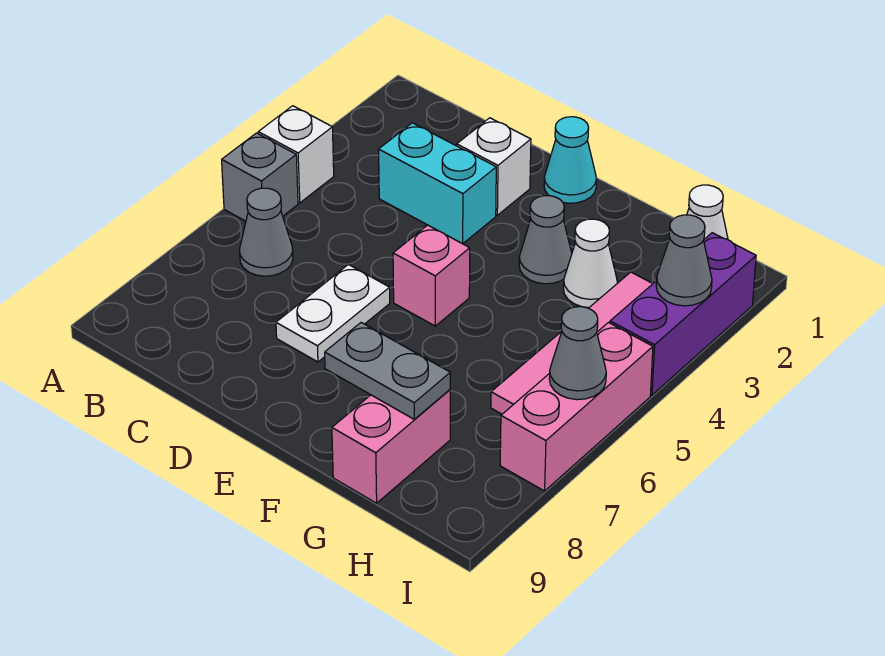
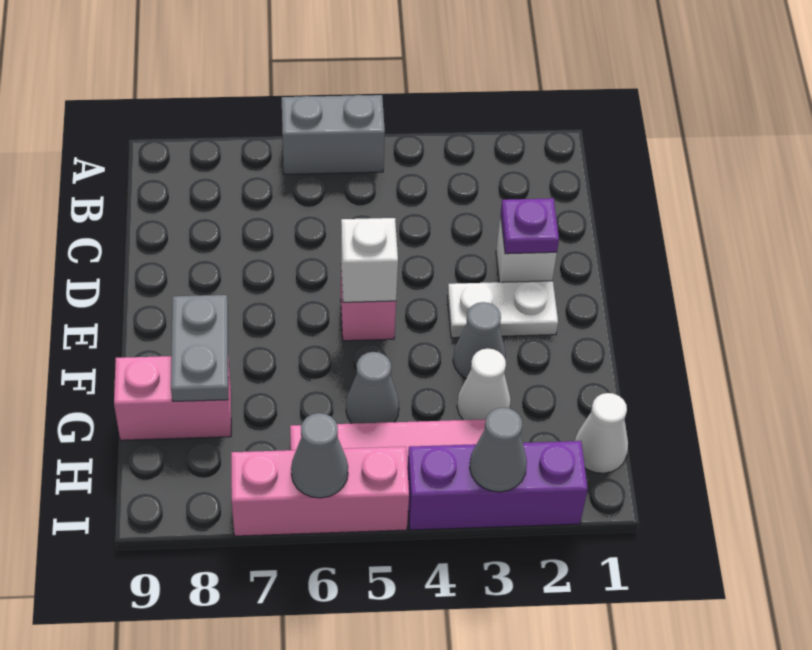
white 1x1 brick [258,106,334,203] -> white 1x1 brick moved to [341,218,398,302]
grey 1x1 brick [222,133,298,221] -> grey 1x2 brick [282,95,385,174]
grey 1x1 cone [240,188,293,276] -> grey 1x1 cone moved to [346,352,399,424]
cyan 1x2 brick [379,123,496,244] -> none
none -> purple 1x1 plate [501,198,559,254]
white 1x2 plate [276,264,390,362] -> white 1x2 plate moved to [447,281,558,338]
cyan 1x1 cone [544,117,597,203] -> none

